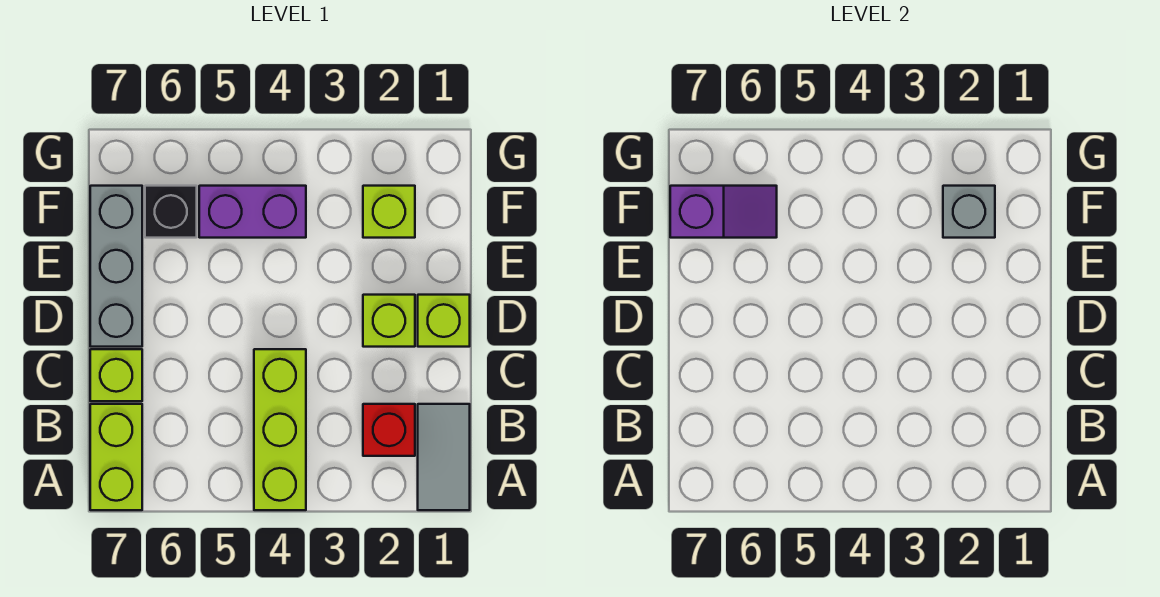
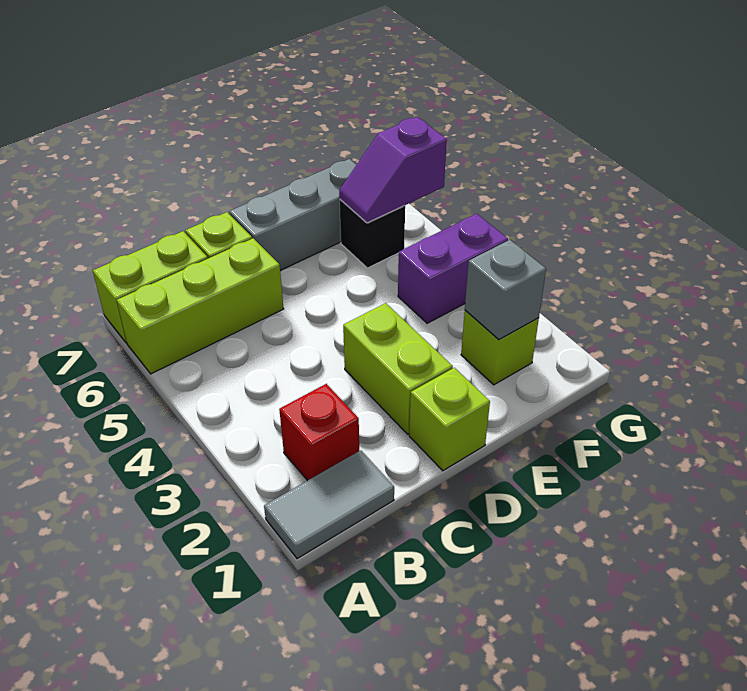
lime 1x3 brick [254,349,306,510] -> lime 1x3 brick moved to [117,238,284,374]
lime 1x1 brick [363,295,415,347] -> lime 1x2 brick [343,303,453,434]
purple 1x2 brick [199,186,306,238] -> purple 1x2 brick turned to [398,214,508,323]
purple 1x2 slope [670,186,777,238] -> purple 1x2 slope turned to [339,117,447,223]

